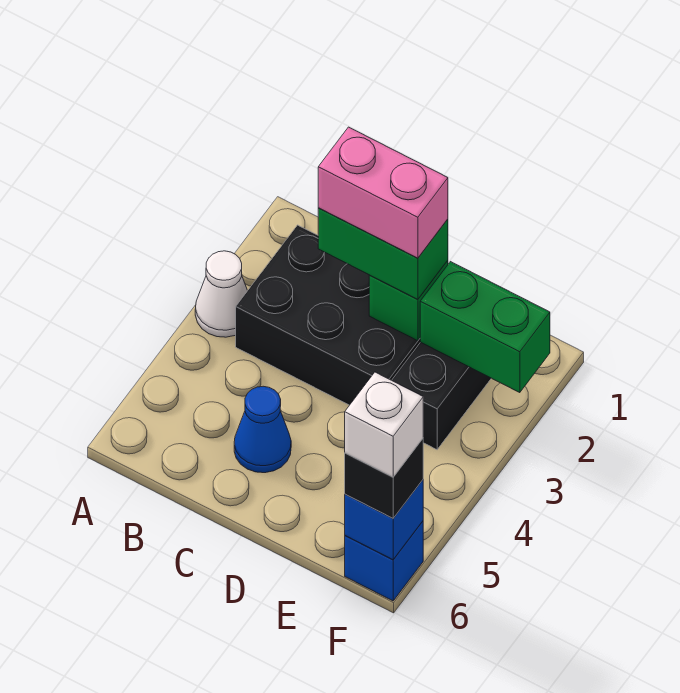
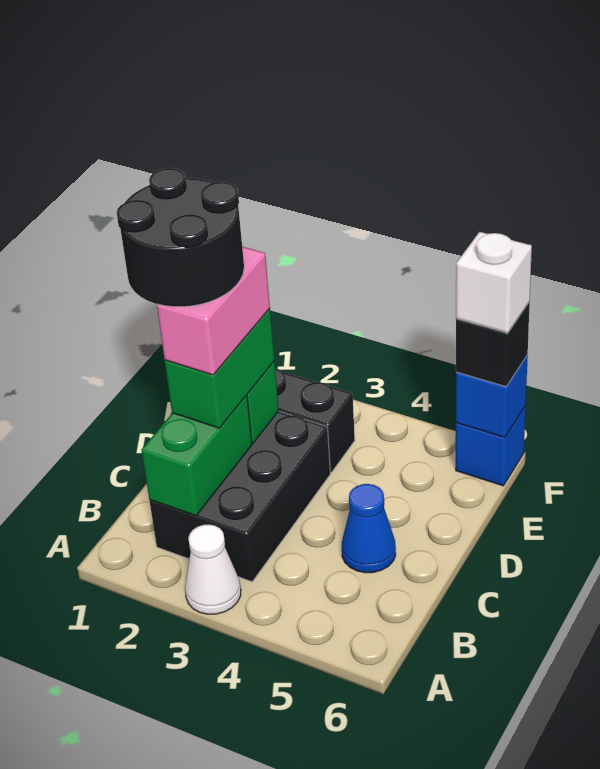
none -> black 2x2 round brick [117,168,244,307]
green 1x2 brick [420,262,550,393] -> green 1x2 brick moved to [142,395,252,516]

